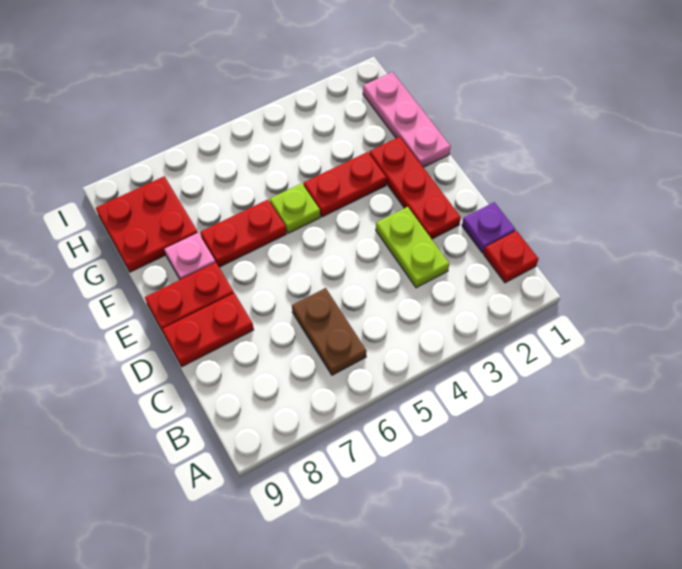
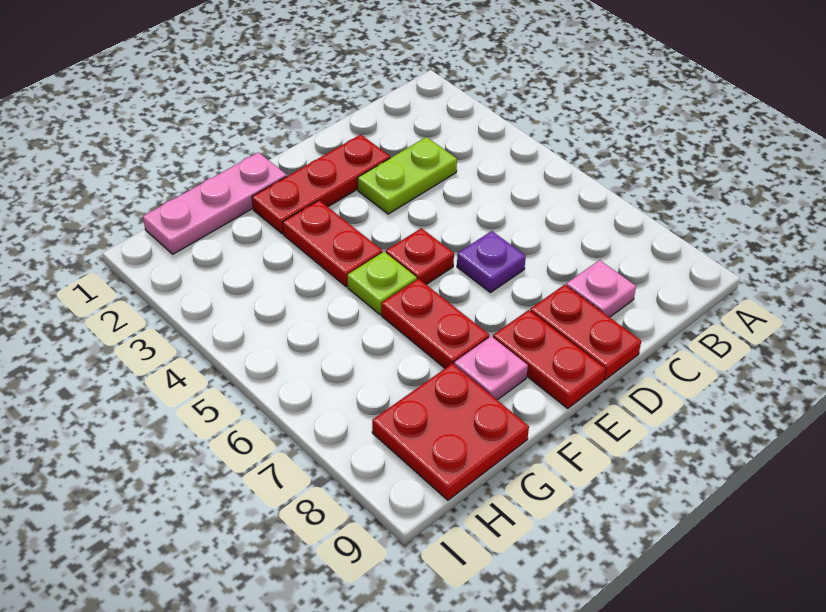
red 1x1 plate [484,231,538,283] -> red 1x1 plate moved to [386,228,454,285]
brown 1x2 plate [292,288,366,375] -> none
purple 1x1 plate [462,202,515,253] -> purple 1x1 plate moved to [457,231,526,293]
none -> pink 1x1 plate [566,260,636,317]

